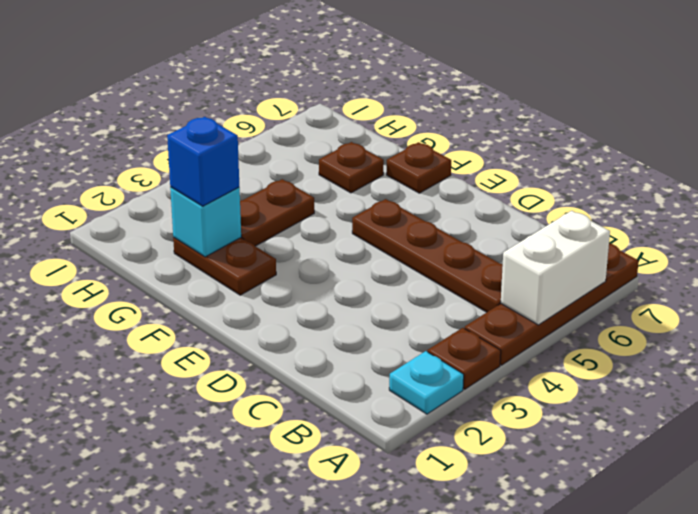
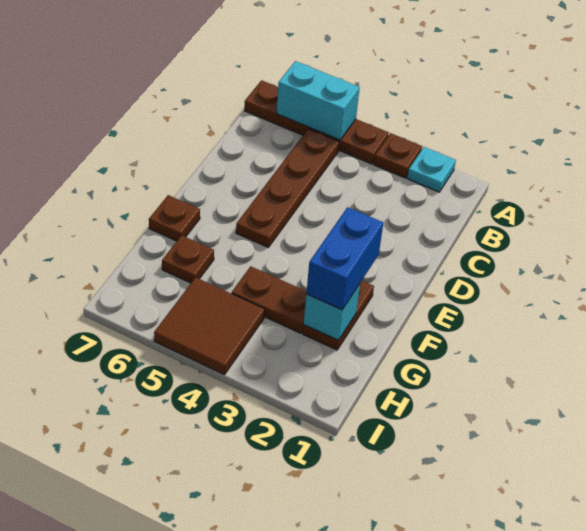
white 1x2 brick [501,211,610,325] -> cyan 1x2 brick [277,61,360,140]
blue 1x1 brick [167,117,239,206] -> blue 1x2 brick [306,207,383,310]
none -> brown 2x2 tile [154,277,265,375]

